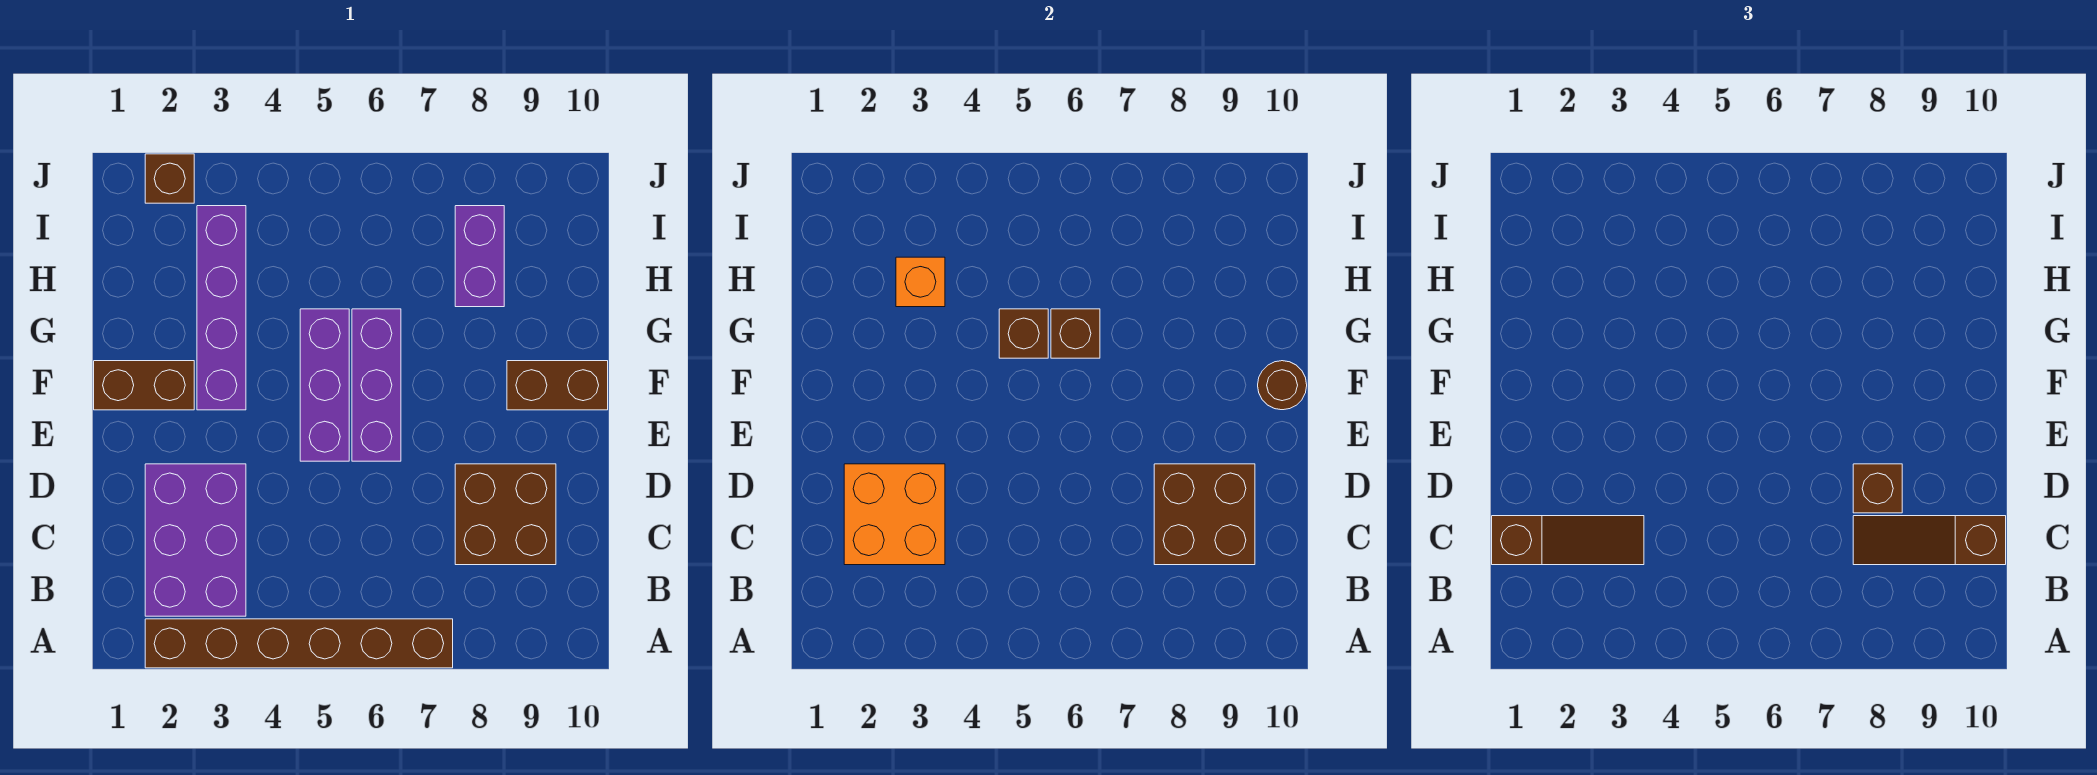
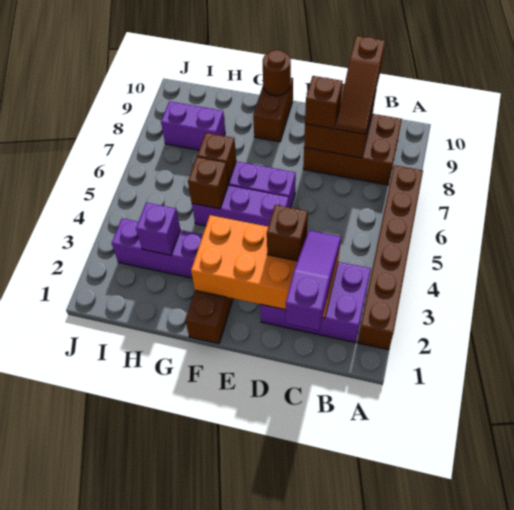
brown 1x3 slope [1492,516,1644,565] -> purple 1x3 slope [285,230,341,330]
orange 2x2 brick [844,464,945,565] -> orange 2x4 brick [191,215,340,318]
brown 2x2 brick [455,464,556,565] -> brown 2x3 brick [303,114,402,185]
orange 1x1 brick [896,257,945,307] -> purple 1x1 brick [136,203,180,255]
brown 1x1 brick [145,154,194,203] -> brown 1x1 brick moved to [267,205,308,261]

